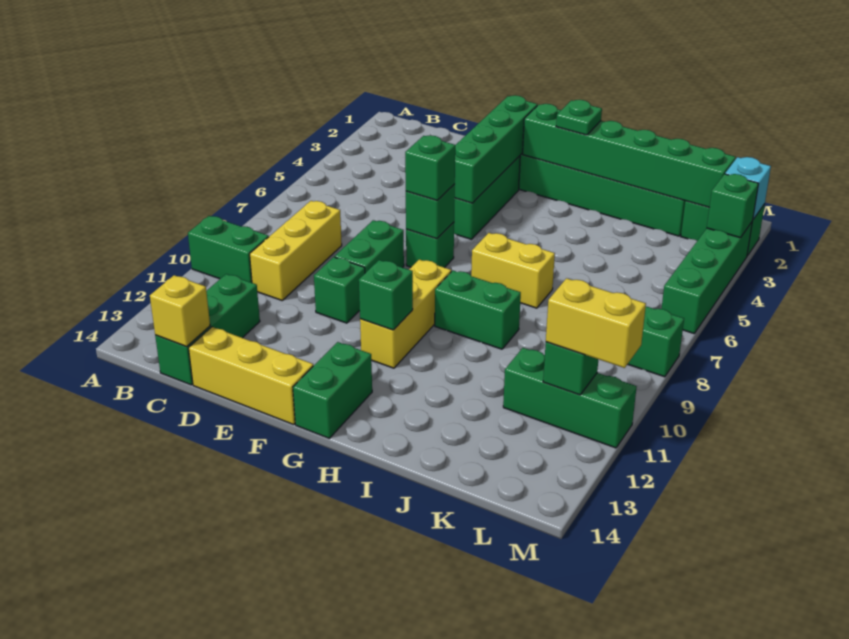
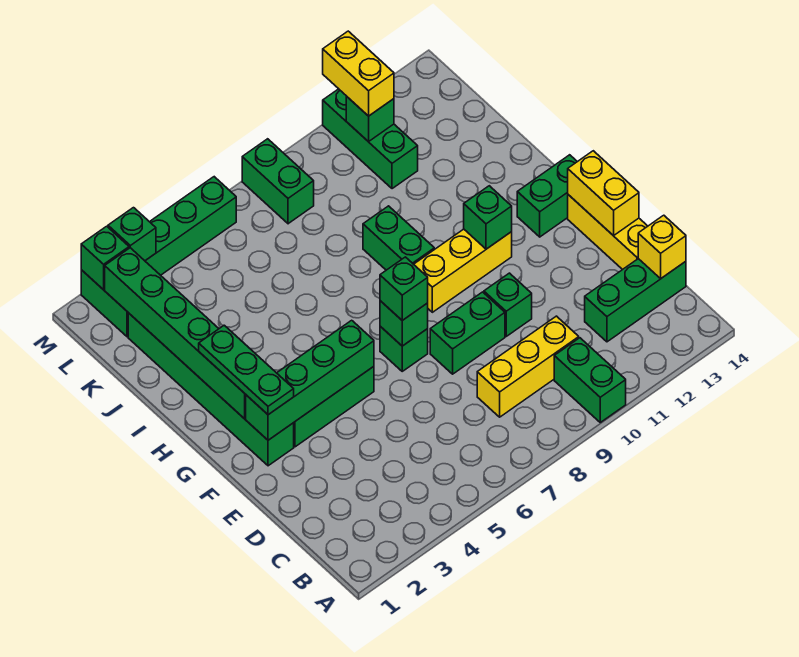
green 1x1 plate [556,100,602,135] -> green 1x3 plate [199,325,294,415]
yellow 1x2 brick [471,233,555,308] -> yellow 1x2 brick moved to [568,151,639,236]
cyan 1x1 brick [725,157,771,219] -> green 1x1 brick [81,226,129,290]

